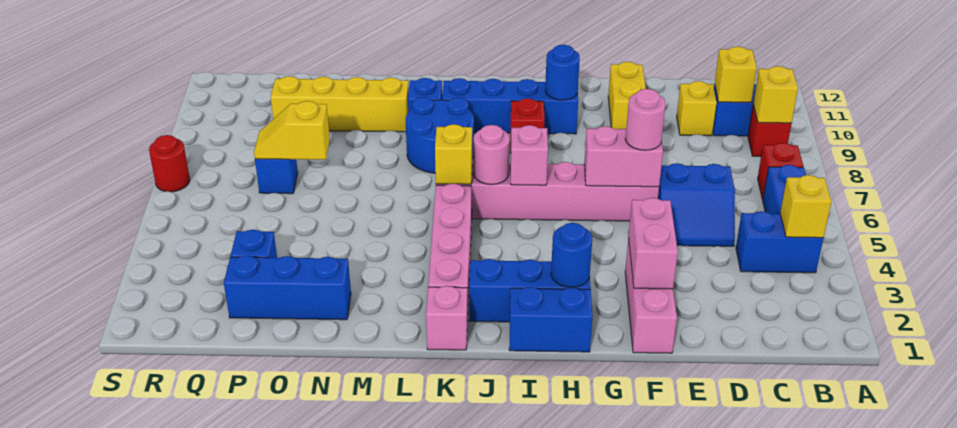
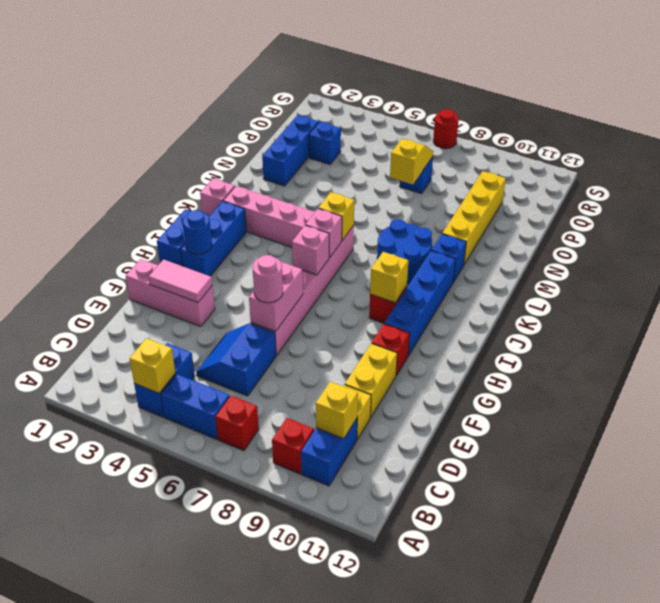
yellow 1x1 brick [753,66,798,123] -> yellow 1x1 brick moved to [370,252,408,303]
pink 1x2 brick [629,198,678,289] -> pink 1x2 tile [148,260,212,302]
yellow 1x2 brick [608,62,646,129] -> yellow 1x2 brick turned to [345,343,397,418]
none -> red 1x1 brick [372,324,410,376]
blue 1x1 round brick [545,45,580,100] -> none
pink 1x1 round brick [474,125,510,185] -> pink 1x1 brick [306,209,342,257]

